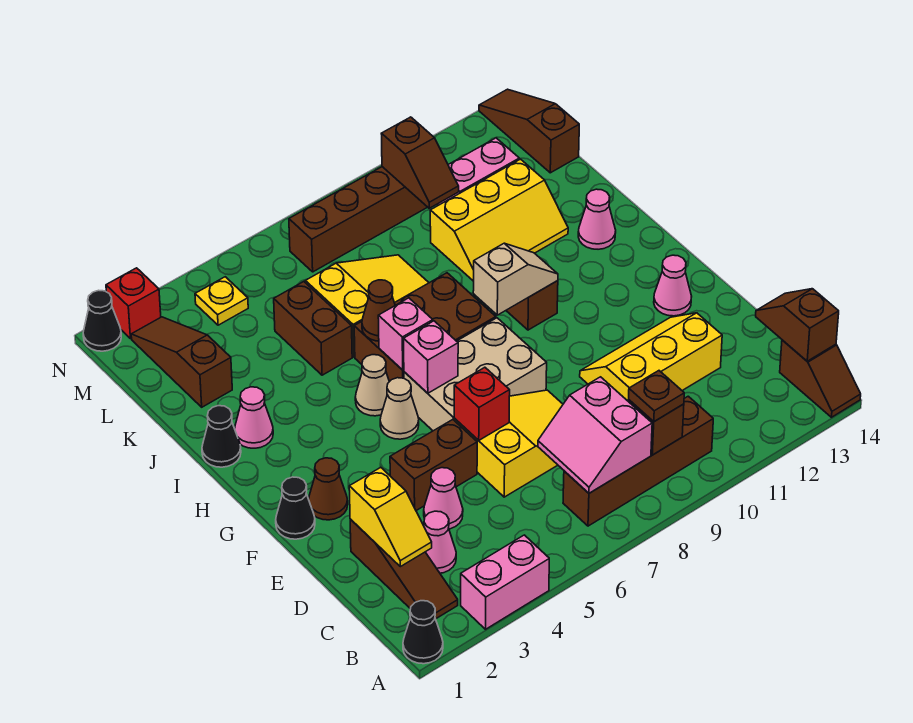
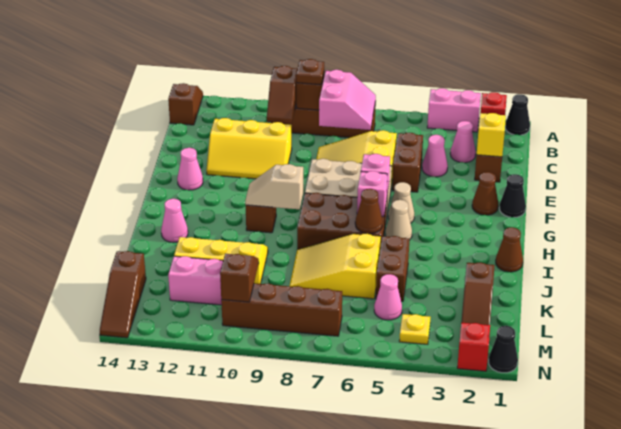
brown 1x2 slope [756,289,839,361] -> brown 1x2 slope moved to [267,66,298,124]
brown 1x2 brick [390,420,477,511] -> brown 1x2 brick turned to [392,133,423,192]
red 1x1 brick [454,367,510,440] -> red 1x1 brick moved to [480,92,507,115]
black 1x1 cone [202,406,241,467] -> brown 1x1 cone [496,227,523,272]
pink 1x1 cone [235,387,273,448] -> pink 1x1 cone moved to [374,274,402,320]

